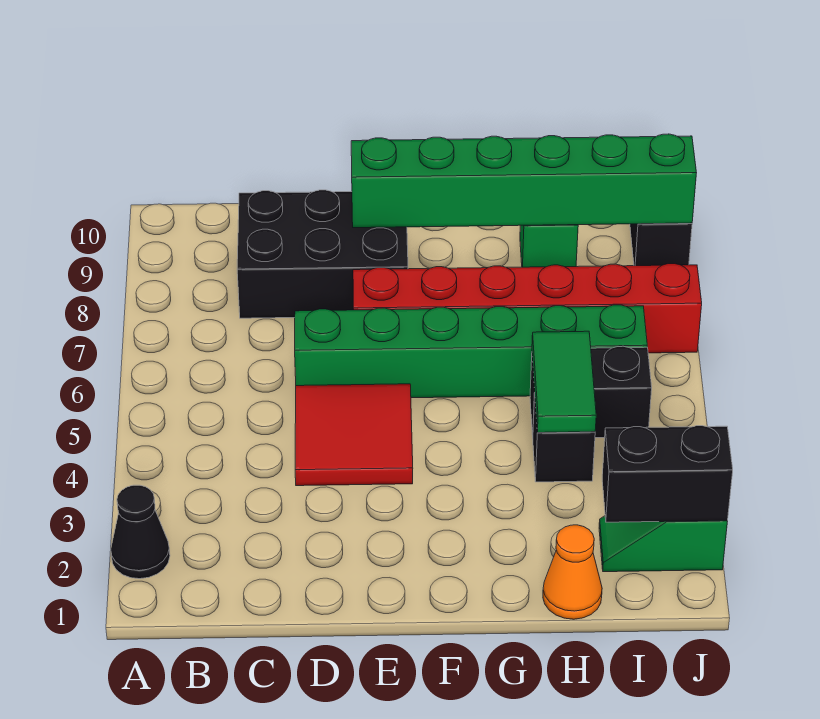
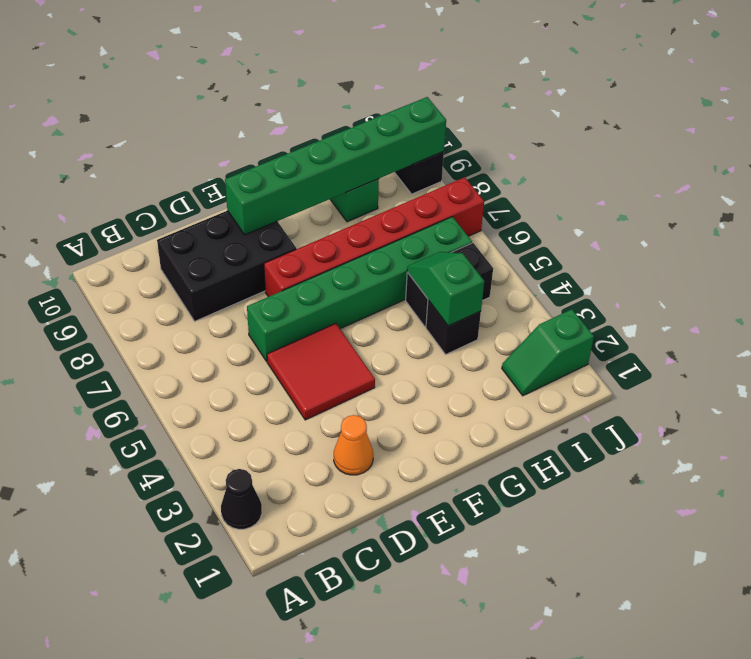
orange 1x1 cone [543,525,602,619] -> orange 1x1 cone moved to [334,415,373,475]
green 1x2 tile [532,331,596,433] -> green 1x2 slope [407,252,484,326]
black 1x2 brick [602,426,733,522] -> none

